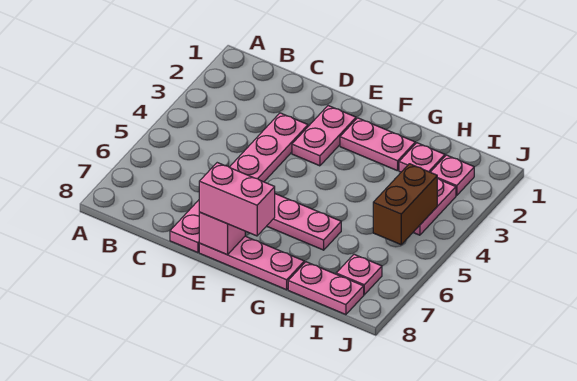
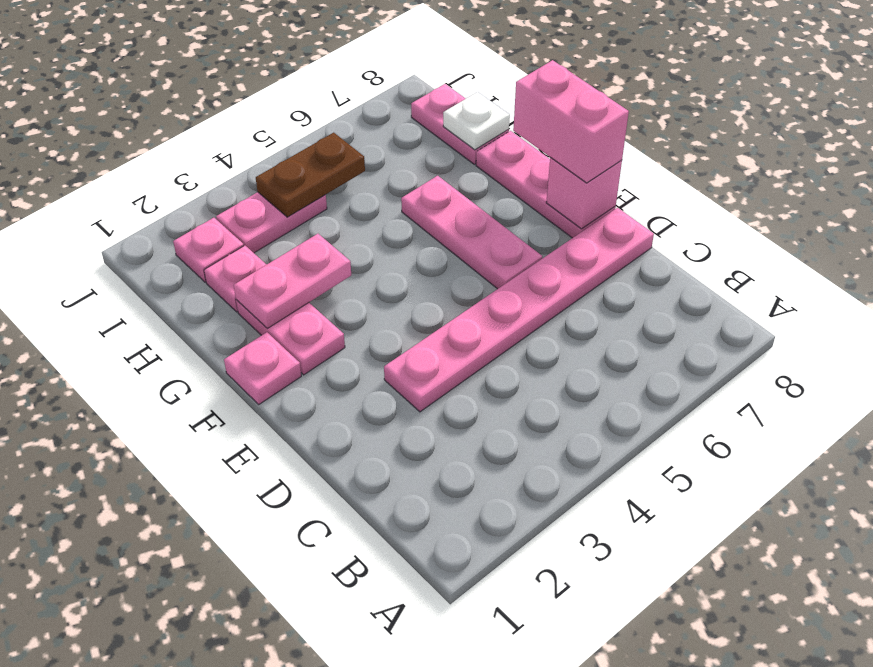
pink 1x2 plate [292,106,356,166] -> pink 1x2 plate moved to [234,234,351,328]
none -> white 1x1 plate [443,92,510,150]
brown 1x2 brick [373,164,437,245] -> brown 1x2 plate [256,133,365,217]
pink 1x1 plate [336,254,382,295] -> pink 1x1 plate moved to [224,332,301,404]

